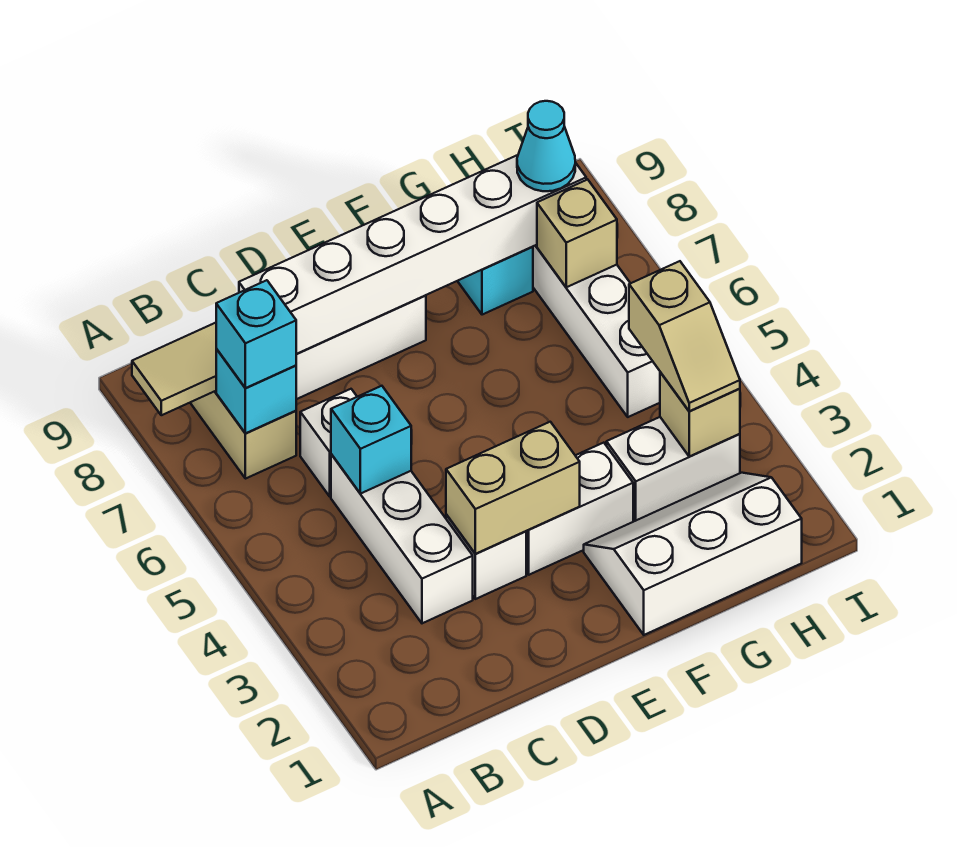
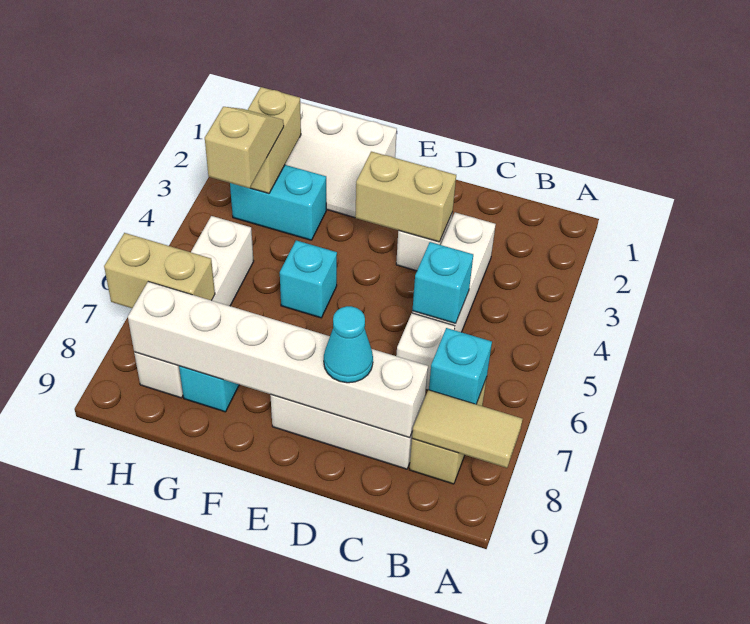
cyan 1x1 brick [216,280,296,388] -> cyan 1x1 brick moved to [280,240,337,318]
white 1x2 brick [526,443,633,575] -> none
white 1x2 brick [606,417,740,522] -> cyan 1x2 brick [230,165,326,240]
tan 1x1 brick [660,372,740,456] -> tan 1x2 brick [248,87,301,194]
tan 1x1 brick [537,179,617,287] -> tan 1x2 brick [104,233,215,308]
cyan 1x1 cone [517,101,575,191] -> cyan 1x1 cone moved to [324,306,373,383]

